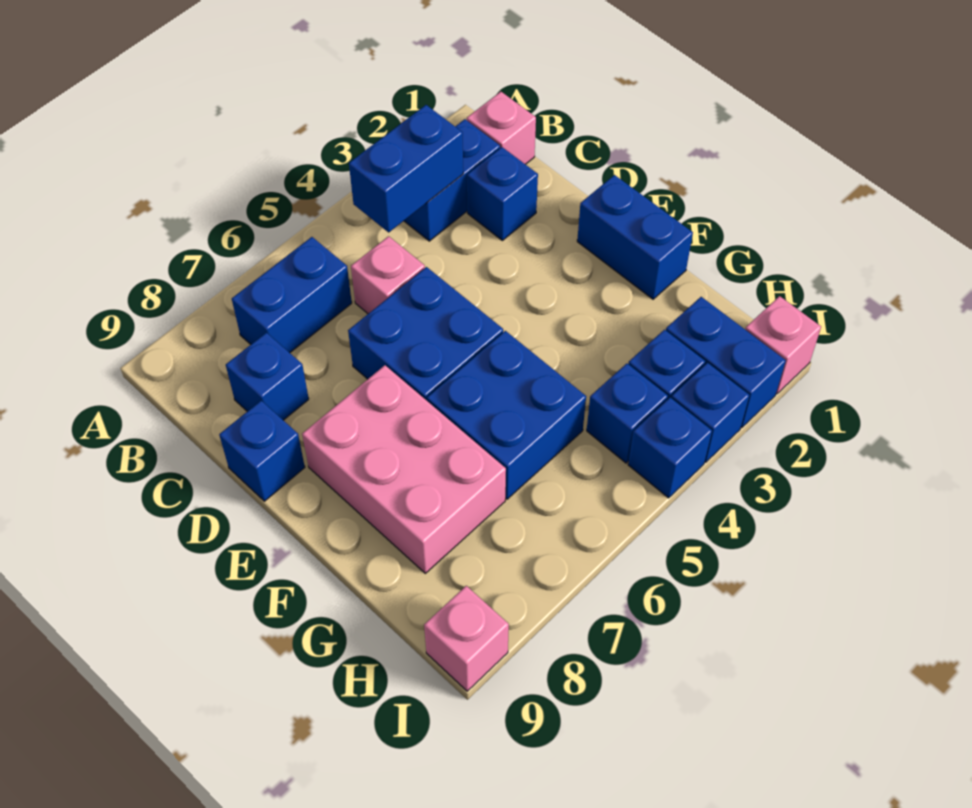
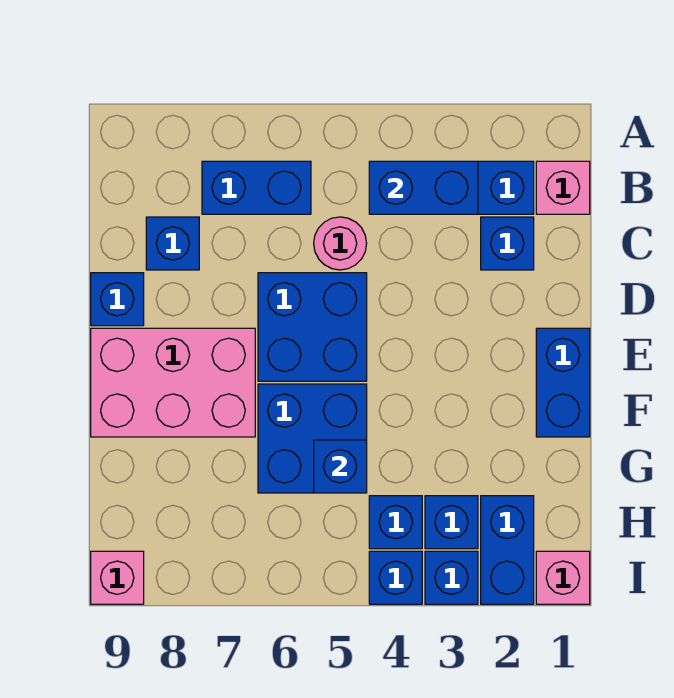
pink 1x1 brick [351,236,425,314] -> pink 1x1 round brick [314,217,367,270]
pink 2x3 brick [302,365,506,573] -> pink 2x3 brick turned to [91,328,255,437]
none -> blue 1x1 brick [314,440,367,493]

